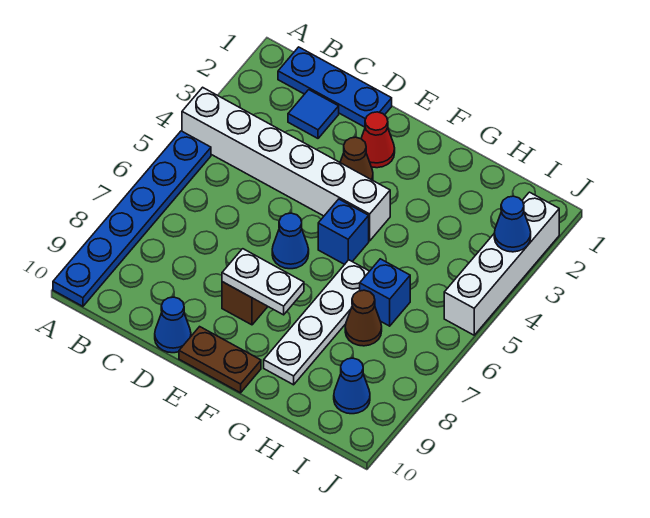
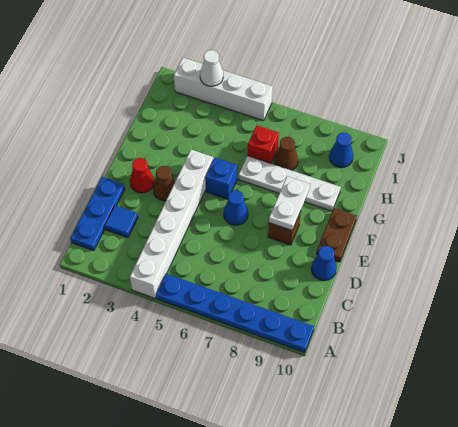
blue 1x1 brick [360,259,410,326] -> red 1x1 brick [248,125,279,163]
blue 1x1 cone [494,196,531,252] -> white 1x1 cone [200,50,223,86]

